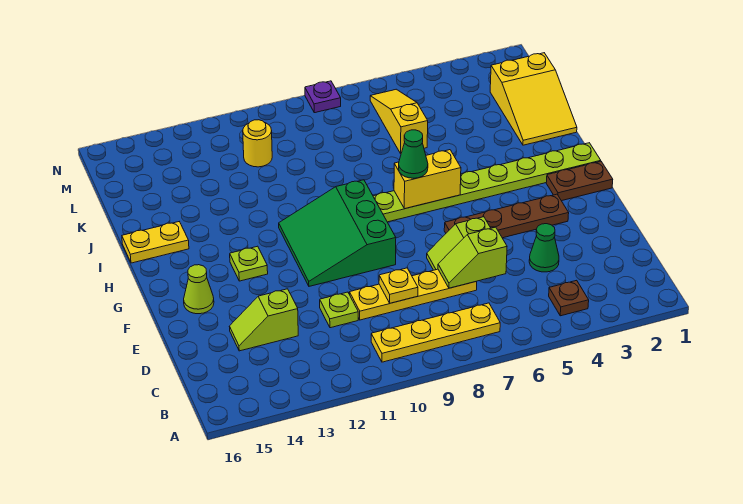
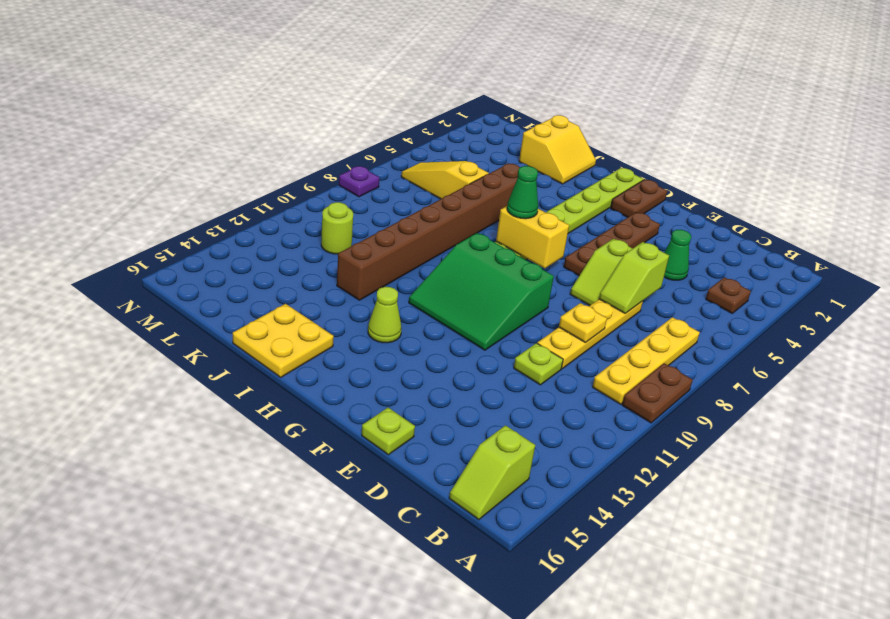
none -> brown 1x2 plate [622,363,693,423]
lime 1x2 slope [229,289,298,351] -> lime 1x2 slope moved to [449,425,535,520]
lime 1x1 cone [184,265,214,314] -> lime 1x1 cone moved to [368,287,402,343]
lime 1x1 plate [230,246,268,281] -> lime 1x1 plate moved to [362,408,415,455]
yellow 1x2 brick [394,150,461,209] -> yellow 1x2 brick turned to [496,206,569,268]
yellow 1x2 plate [122,222,189,263] -> yellow 2x2 plate [233,304,334,377]
yellow 2x3 slope [490,53,577,145] -> yellow 2x2 slope [519,115,596,184]
none -> brown 1x8 brick [337,164,520,300]
yellow 1x1 round brick [243,120,272,167] -> lime 1x1 round brick [321,202,353,254]

